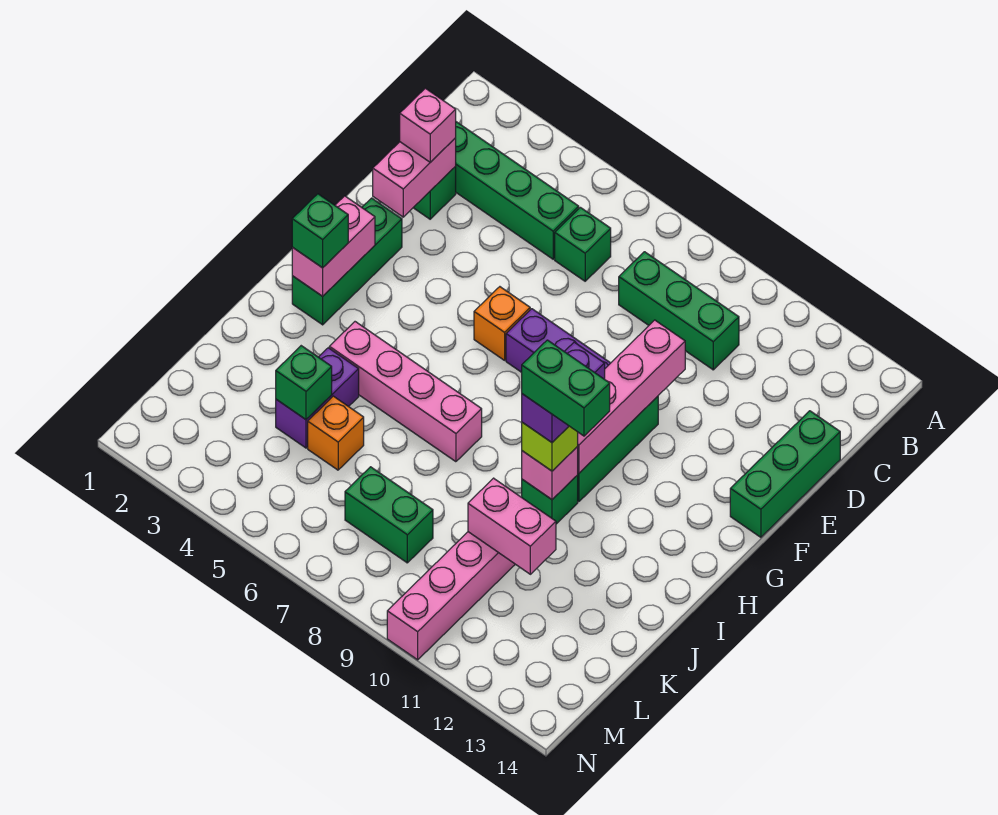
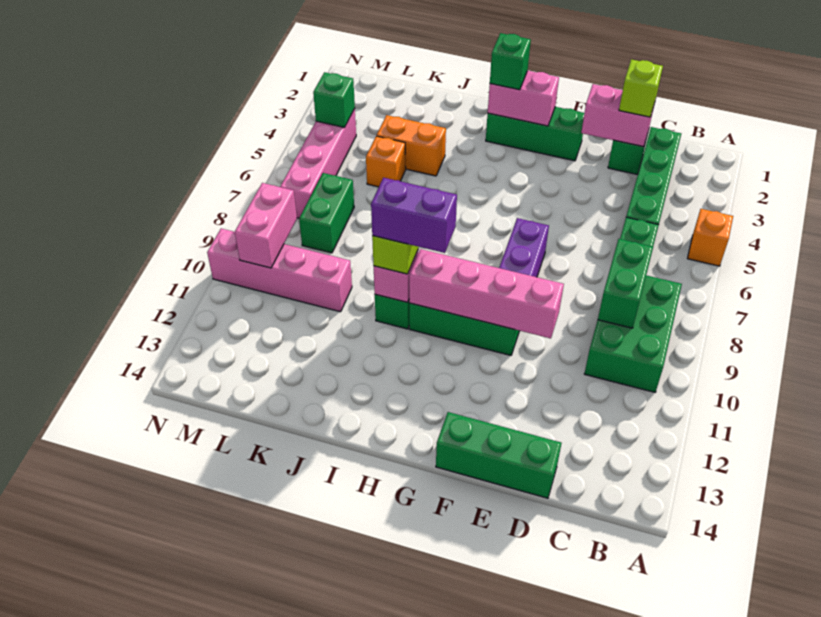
green 1x3 brick [619,252,739,370] -> green 2x3 brick [584,275,682,392]
pink 1x1 brick [400,88,456,162] -> lime 1x1 brick [619,59,663,117]
orange 1x1 brick [474,287,530,360] -> orange 1x1 brick moved to [687,209,733,266]
pink 1x4 brick [329,322,482,462] -> pink 1x4 brick moved to [280,109,356,218]
green 1x2 brick [522,340,610,436] -> green 1x2 brick moved to [598,239,653,328]
purple 1x2 brick [276,348,359,448] -> orange 1x2 brick [377,115,446,176]
green 1x1 brick [276,346,332,419] -> green 1x1 brick moved to [313,72,355,127]
pink 1x2 brick [468,478,556,574] -> pink 1x2 brick moved to [235,183,297,268]

